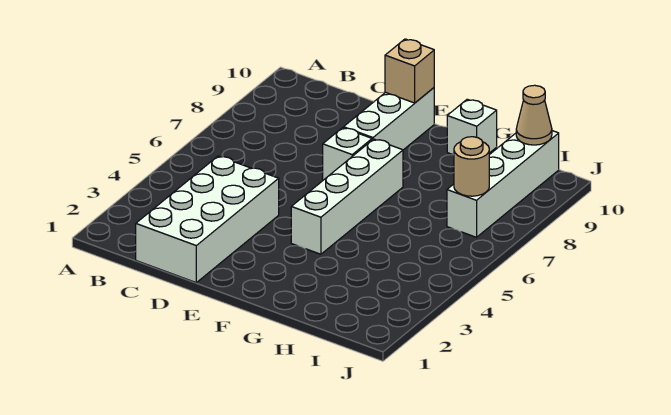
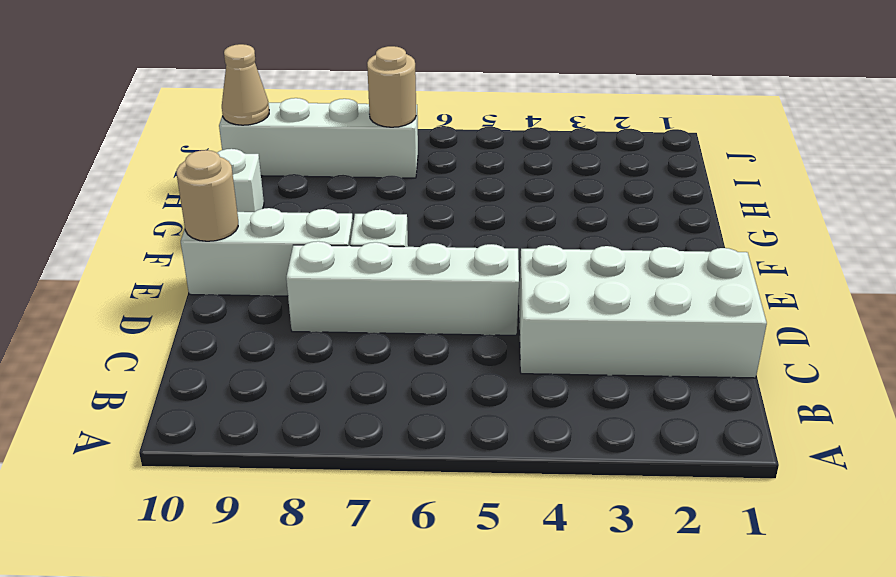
tan 1x1 brick [385,39,434,103] -> tan 1x1 round brick [177,150,238,241]
white 1x4 brick [291,139,403,254] -> white 1x4 brick moved to [286,241,519,335]

